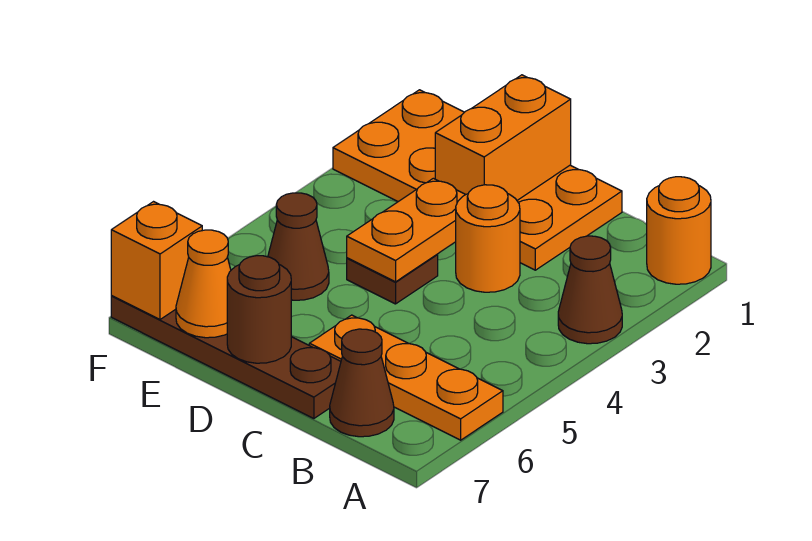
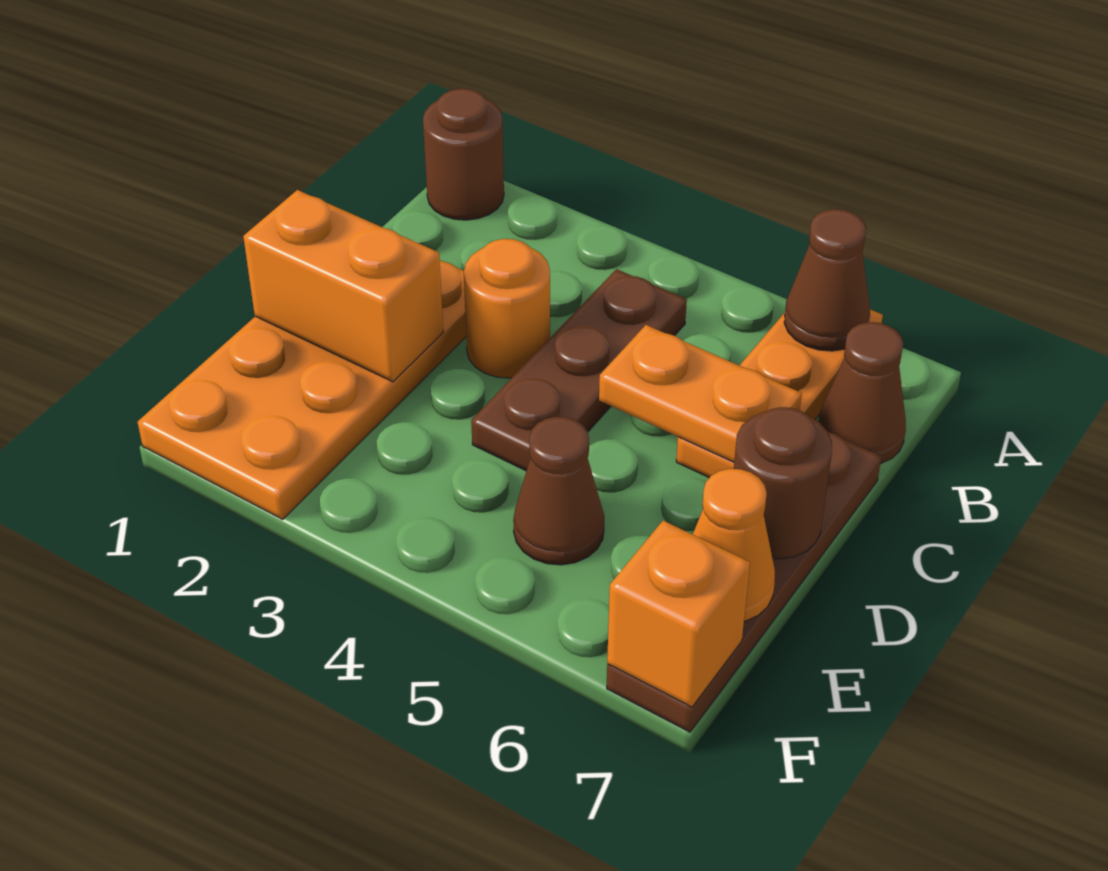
orange 1x1 round brick [647,177,711,284] -> brown 1x1 round brick [423,89,504,220]
brown 1x1 cone [558,236,622,344] -> brown 1x1 cone moved to [784,209,870,351]
orange 1x2 plate [347,178,466,282] -> orange 1x2 plate moved to [599,325,802,462]
brown 1x1 plate [347,255,438,304] -> brown 1x3 plate [471,269,687,471]

